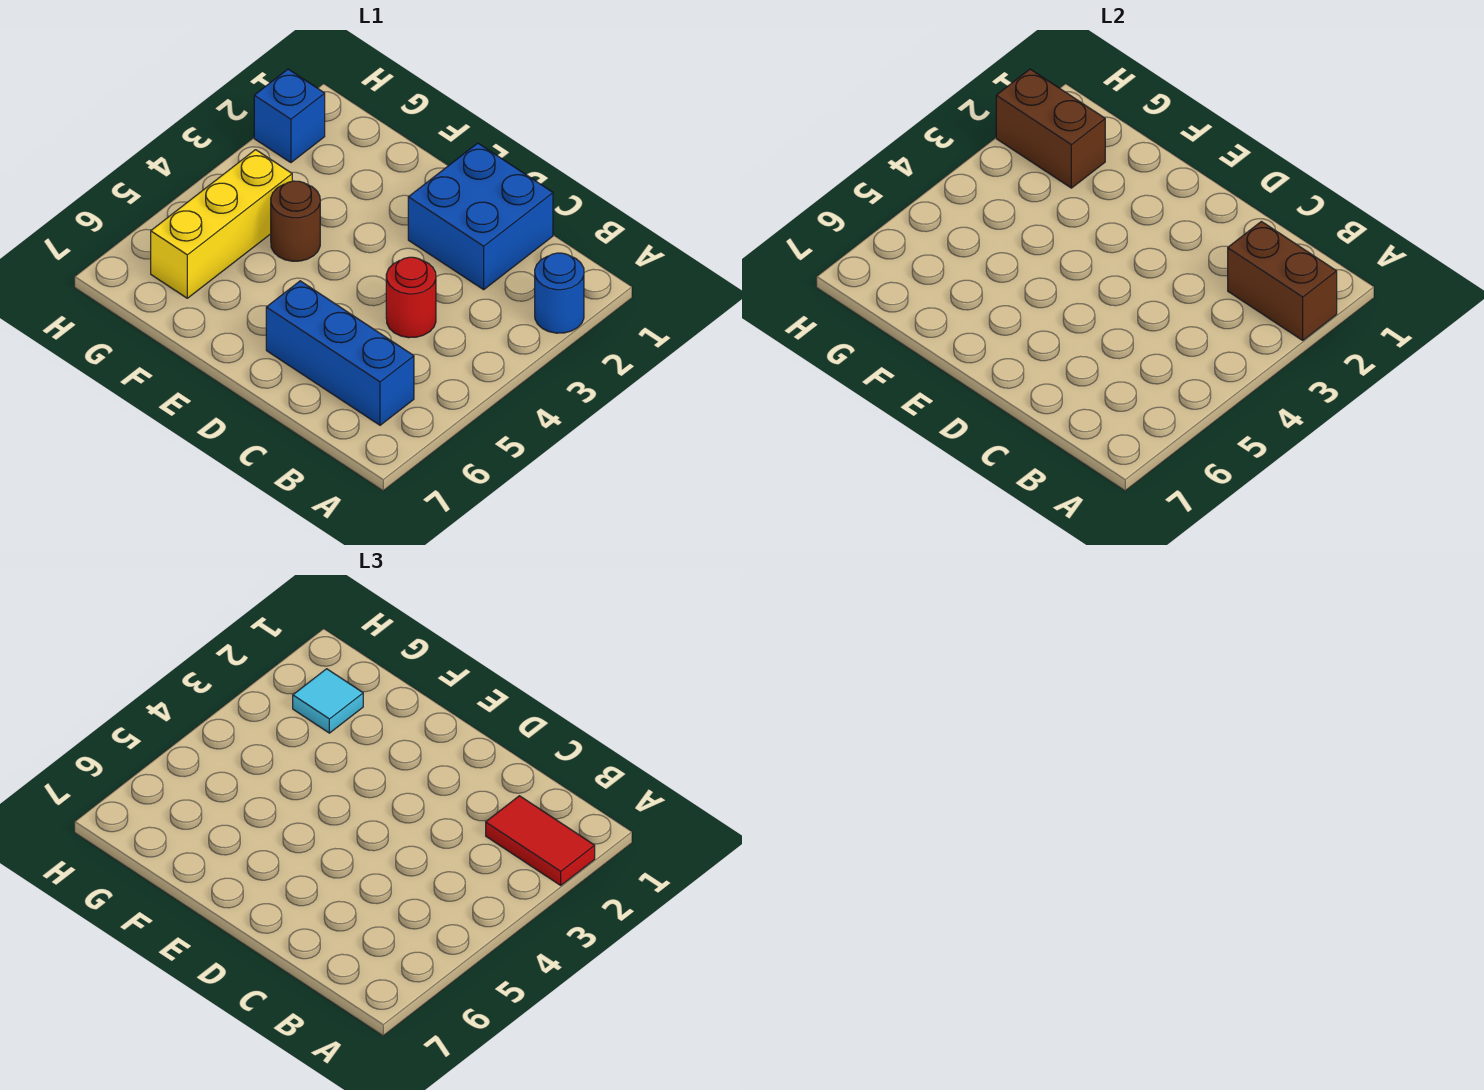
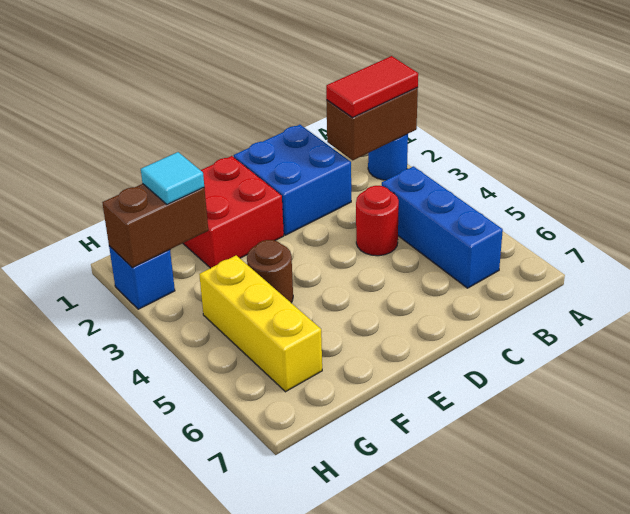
blue 1x3 brick [266,281,414,425] -> blue 1x3 brick turned to [382,166,503,288]
none -> red 2x2 brick [183,156,284,268]

